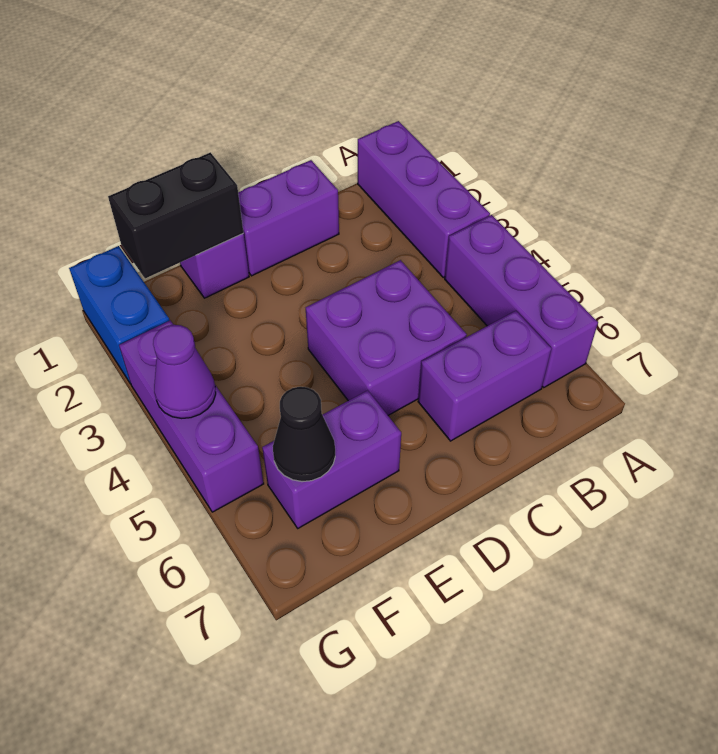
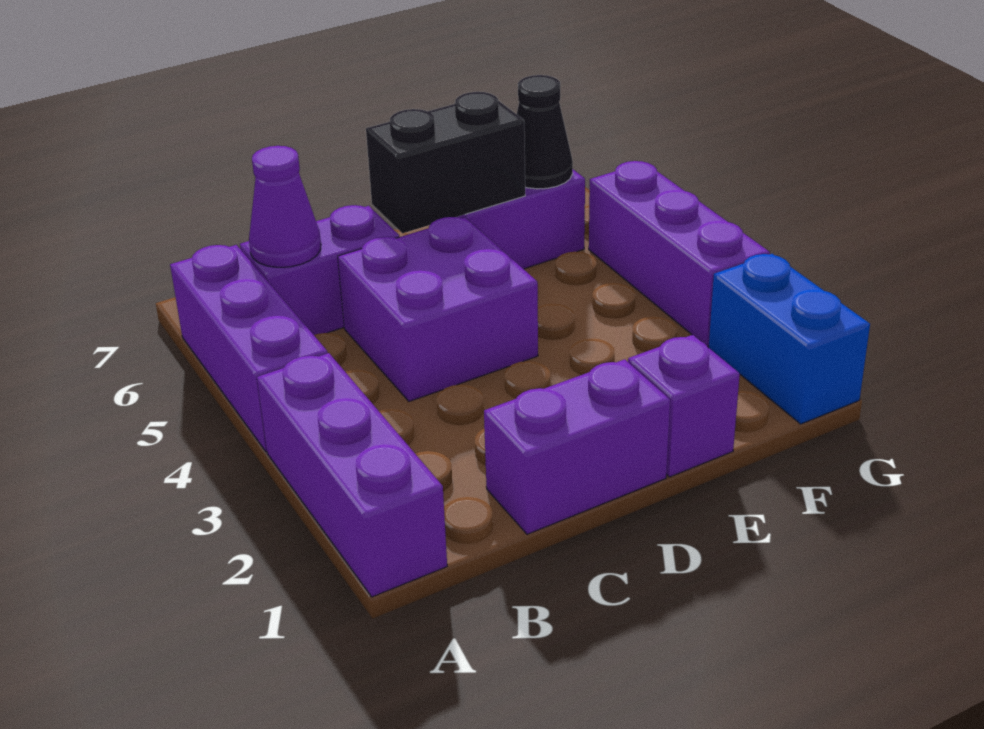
black 1x2 brick [108,152,243,278] -> black 1x2 brick moved to [366,92,525,233]
purple 1x1 cone [153,325,216,418] -> purple 1x1 cone moved to [249,146,321,267]

